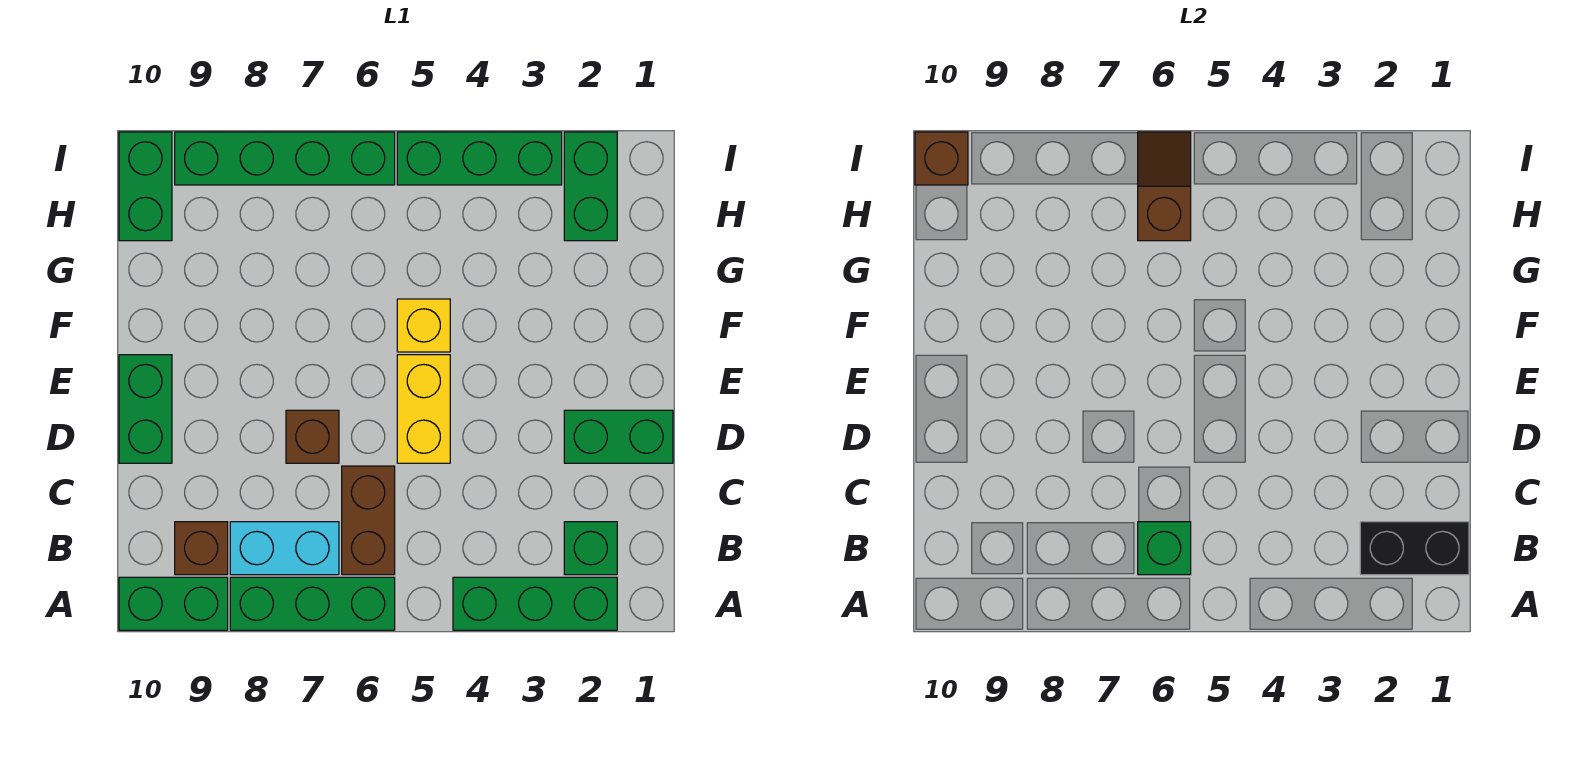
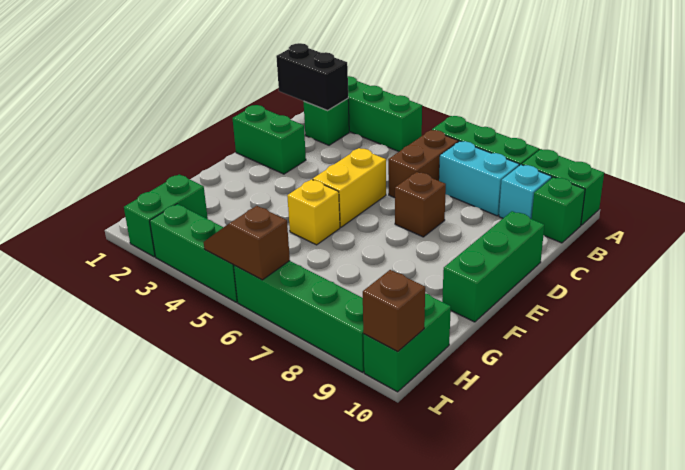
green 1x1 brick [1138,522,1191,575] -> green 1x1 brick moved to [532,177,585,243]
brown 1x1 brick [175,522,228,575] -> cyan 1x1 brick [499,165,552,219]
green 1x2 brick [119,355,172,463] -> green 1x3 brick [442,211,544,322]
brown 1x2 slope [1138,132,1191,241] -> brown 1x2 slope turned to [204,206,290,280]

